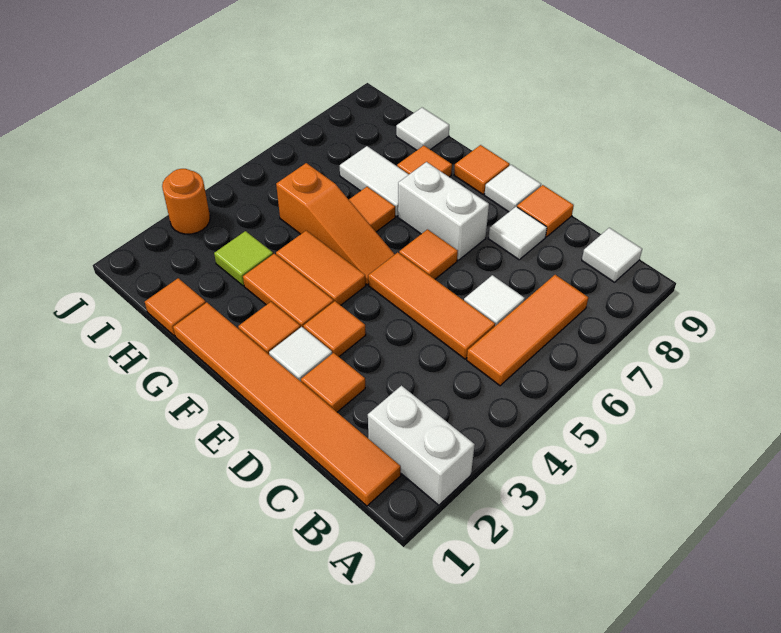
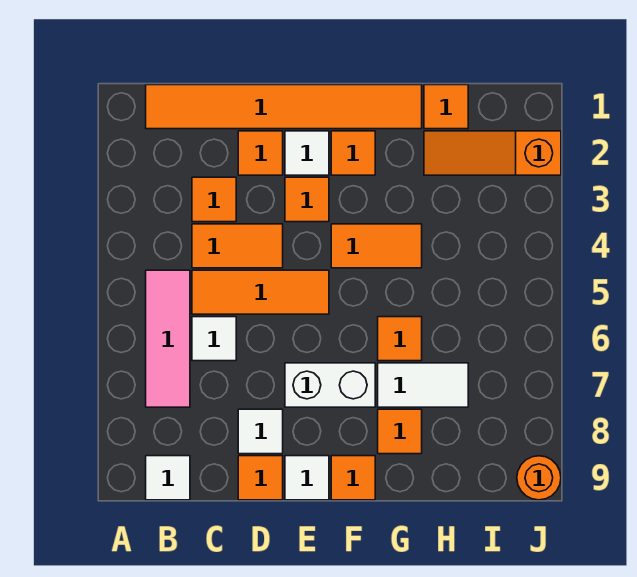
white 1x2 brick [368,386,475,505] -> none
orange 1x3 tile [467,275,588,386] -> pink 1x3 tile [146,270,190,407]
orange 1x1 tile [399,229,458,279] -> orange 1x1 tile moved to [192,177,236,222]
orange 1x2 tile [243,254,333,328] -> orange 1x2 tile moved to [192,224,283,268]
orange 1x3 slope [276,163,395,285] -> orange 1x3 slope moved to [424,131,561,175]
lime 1x1 tile [214,231,273,286] -> none
white 1x1 tile [396,108,449,150] -> none
orange 1x1 round brick [162,169,210,234] -> orange 1x1 round brick moved to [517,456,561,500]

